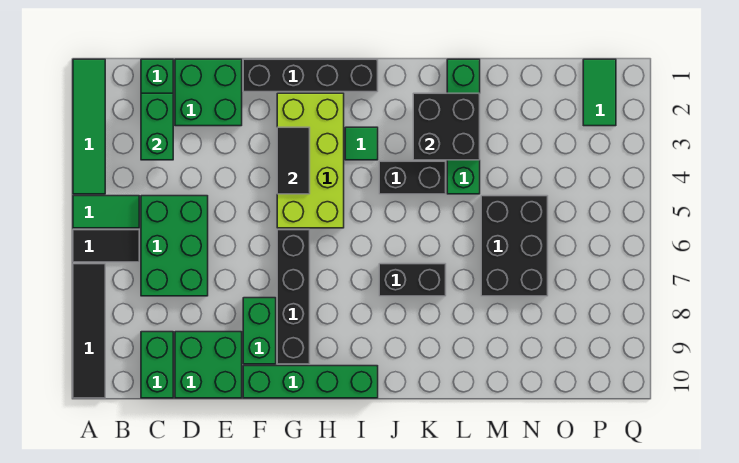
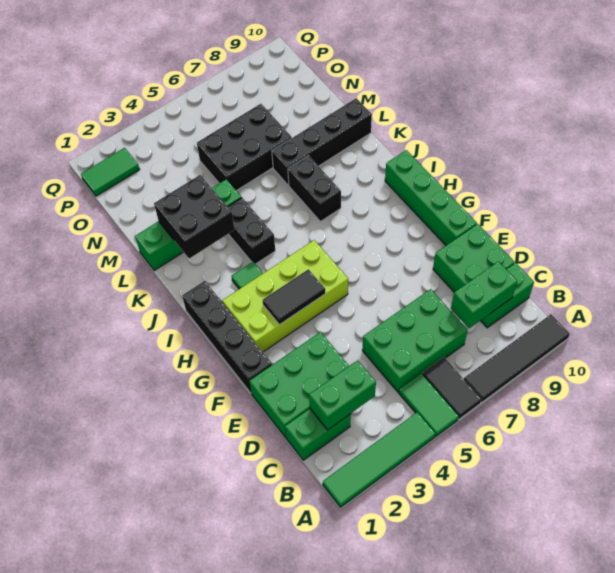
green 2x2 brick [175,59,242,126] -> green 2x3 brick [249,332,349,437]
green 1x2 brick [243,298,276,364] -> green 1x2 brick moved to [451,261,517,328]
black 1x4 brick [277,230,310,364] -> black 1x4 brick moved to [272,98,372,185]

